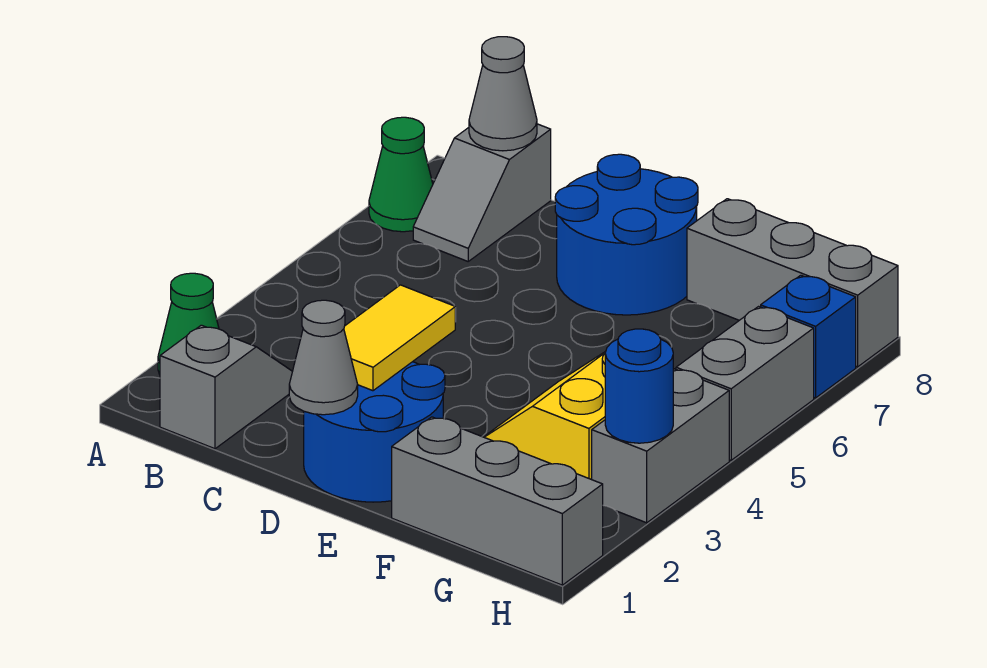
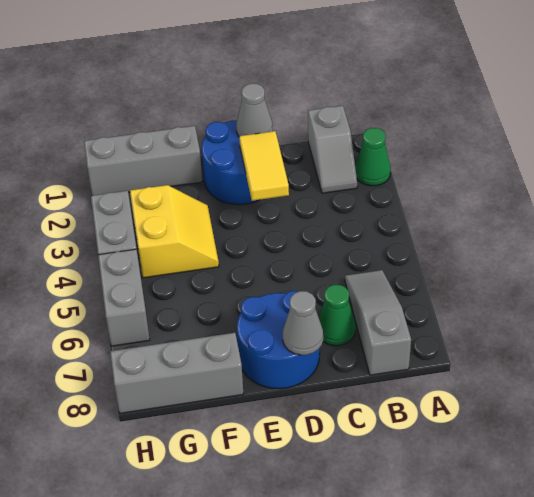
green 1x1 cone [369,117,433,232] -> green 1x1 cone moved to [319,285,356,346]
grey 1x2 slope [413,124,551,261] -> grey 1x3 slope [345,270,411,375]
grey 1x1 cone [469,37,537,151] -> grey 1x1 cone moved to [283,291,323,355]
blue 1x1 round brick [605,329,673,443] -> none
blue 1x1 brick [761,275,856,398] -> none

